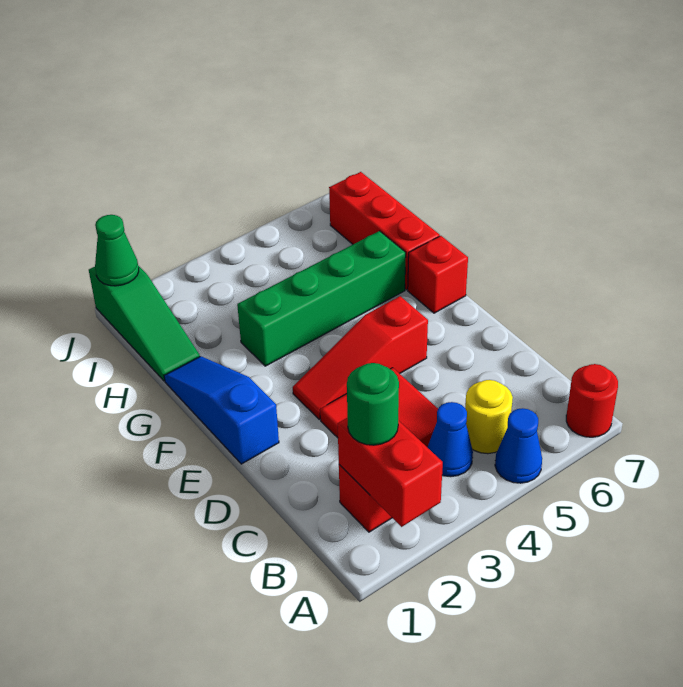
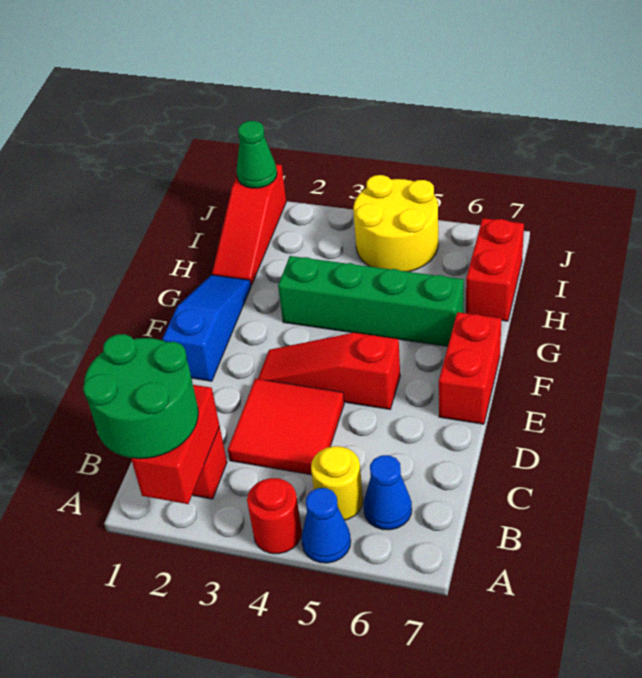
red 1x1 round brick [566,364,618,437] -> red 1x1 round brick moved to [247,478,302,554]
green 1x1 round brick [347,363,399,445] -> green 2x2 round brick [83,334,198,459]
blue 1x1 cone [427,402,473,477] -> blue 1x1 cone moved to [364,455,412,530]
red 1x1 brick [408,236,468,313] -> red 1x2 brick [439,312,501,424]
red 1x3 brick [329,172,440,290] -> red 1x2 brick [466,218,524,321]
green 1x3 slope [89,266,200,381] -> red 1x3 slope [212,164,286,285]
none -> yellow 2x2 round brick [353,175,438,272]

